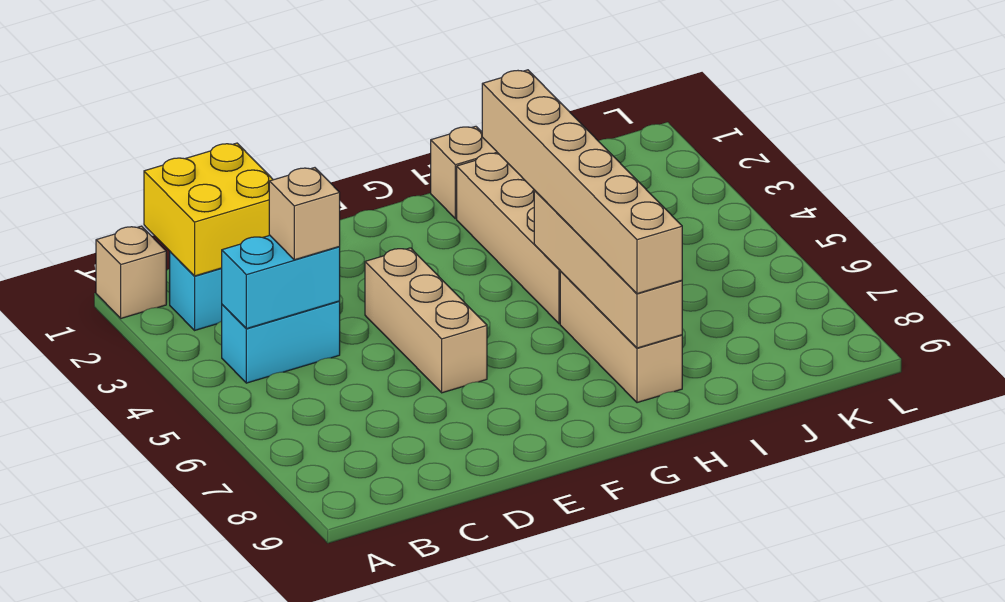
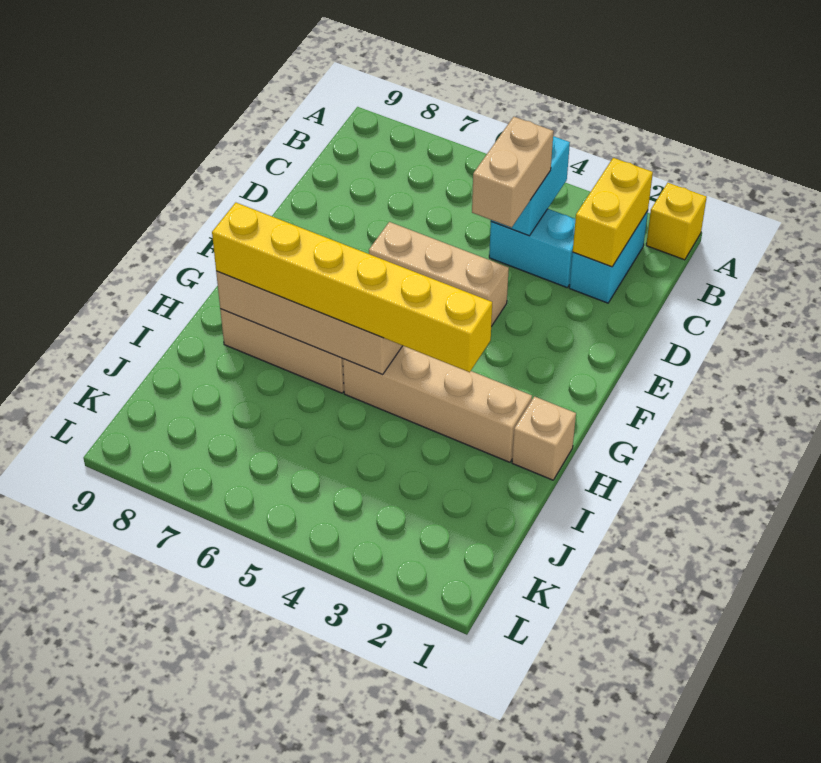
tan 1x1 brick [96,226,166,318] -> yellow 1x1 brick [646,183,707,260]
yellow 2x2 brick [144,143,273,276] -> yellow 1x2 brick [573,158,653,267]
cyan 1x2 brick [222,301,340,383] -> cyan 1x2 brick turned to [489,209,576,287]
tan 1x1 brick [269,168,340,260] -> tan 1x2 brick [472,117,554,227]
tan 1x6 brick [482,70,682,294] -> yellow 1x6 brick [212,203,492,372]

